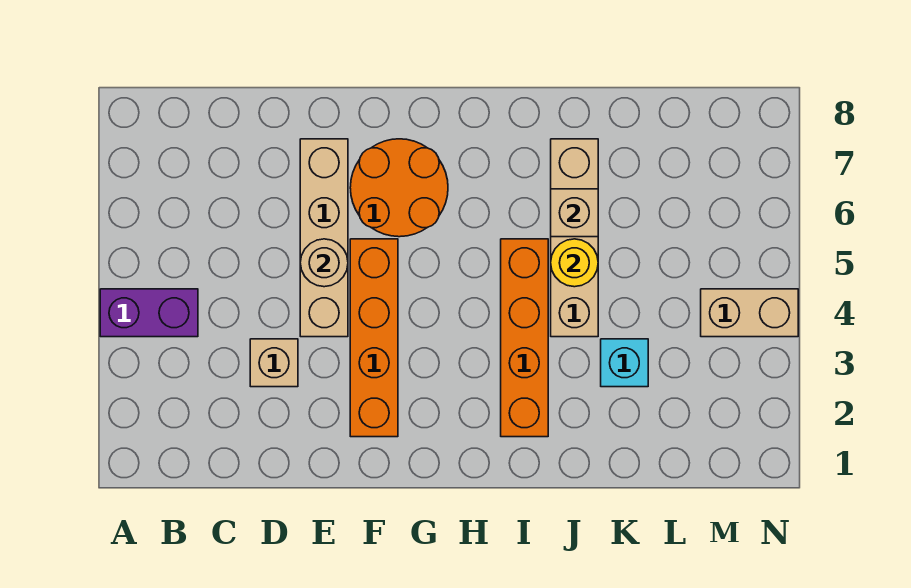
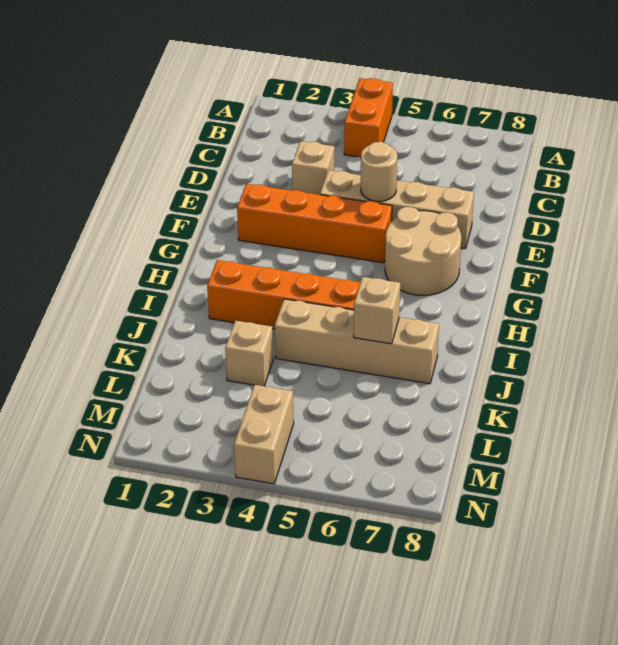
purple 1x2 brick [100,289,198,337] -> orange 1x2 brick [344,78,393,157]
orange 2x2 round brick [350,139,448,237] -> tan 2x2 round brick [385,207,461,295]
yellow 1x1 round brick [551,239,598,287] -> none
cyan 1x1 brick [601,339,648,387] -> tan 1x1 brick [225,321,273,386]

